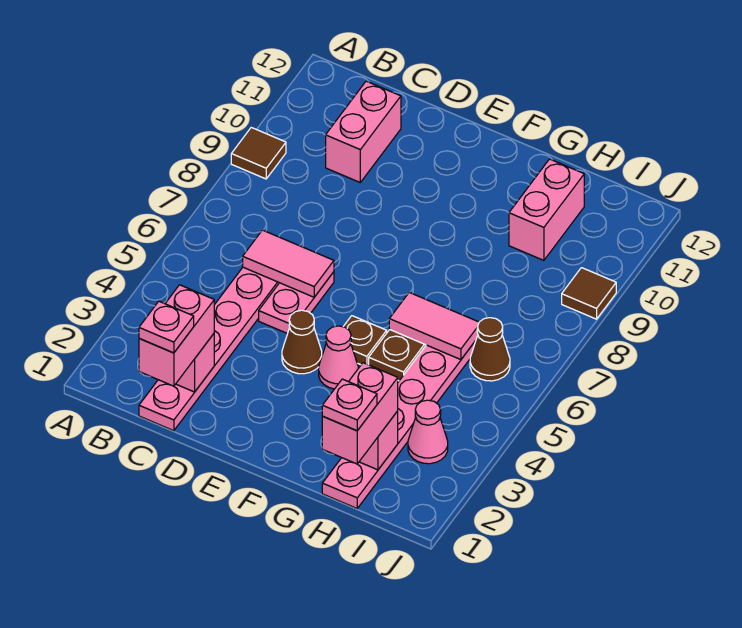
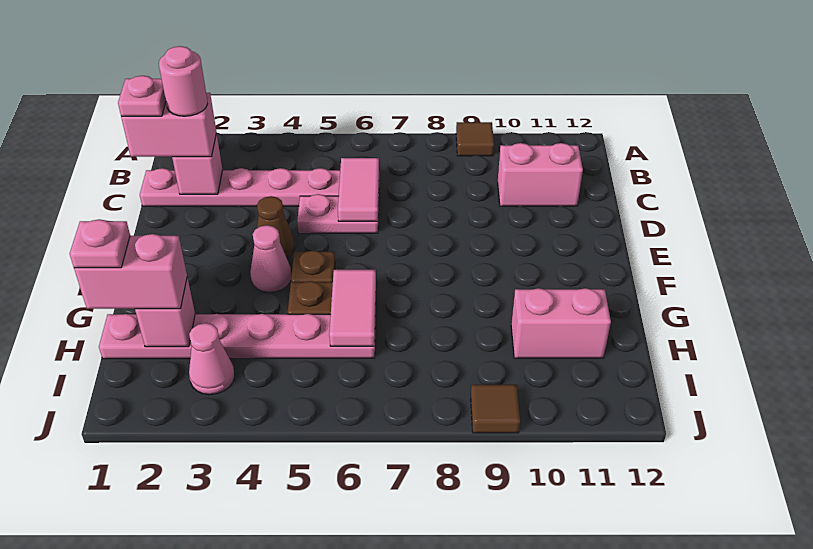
none -> pink 1x1 round brick [159,46,208,116]
brown 1x1 cone [470,318,510,381] -> none

